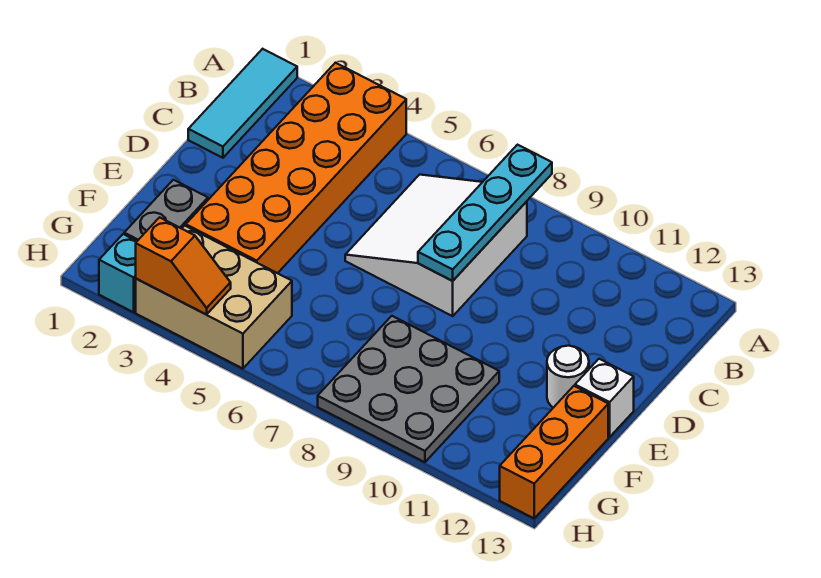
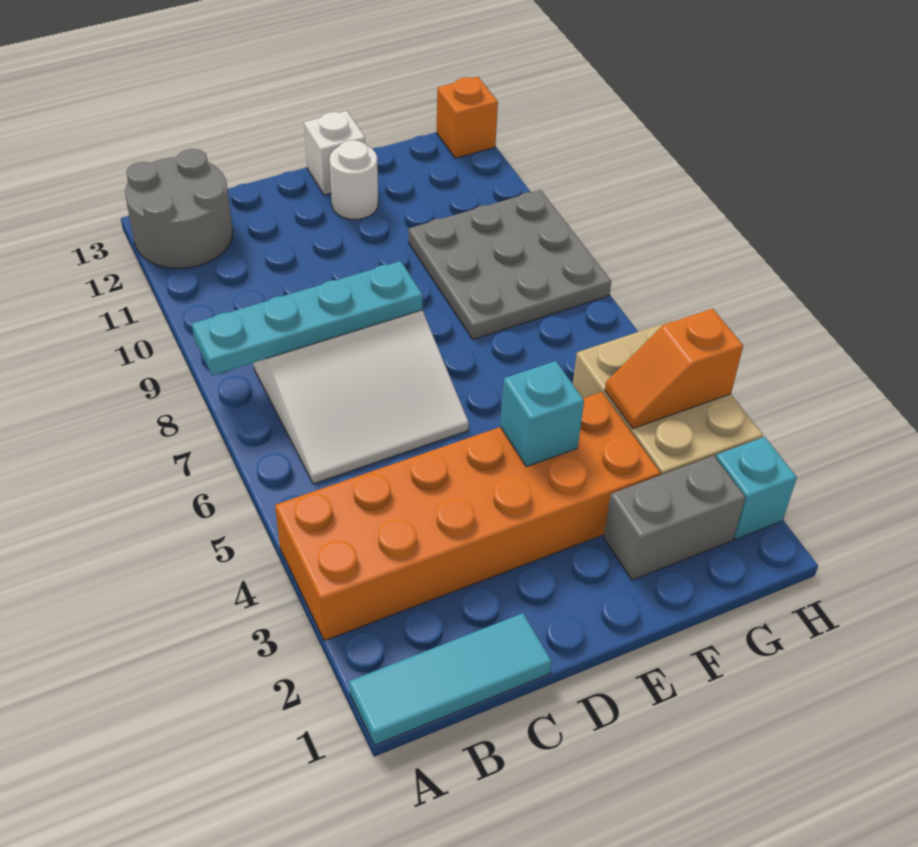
none -> grey 2x2 round brick [125,149,233,268]
none -> cyan 1x1 brick [500,361,584,467]
orange 1x3 brick [500,386,608,518] -> orange 1x1 brick [437,77,498,158]
orange 1x2 slope [136,217,231,314] -> orange 1x2 slope turned to [605,309,743,429]

